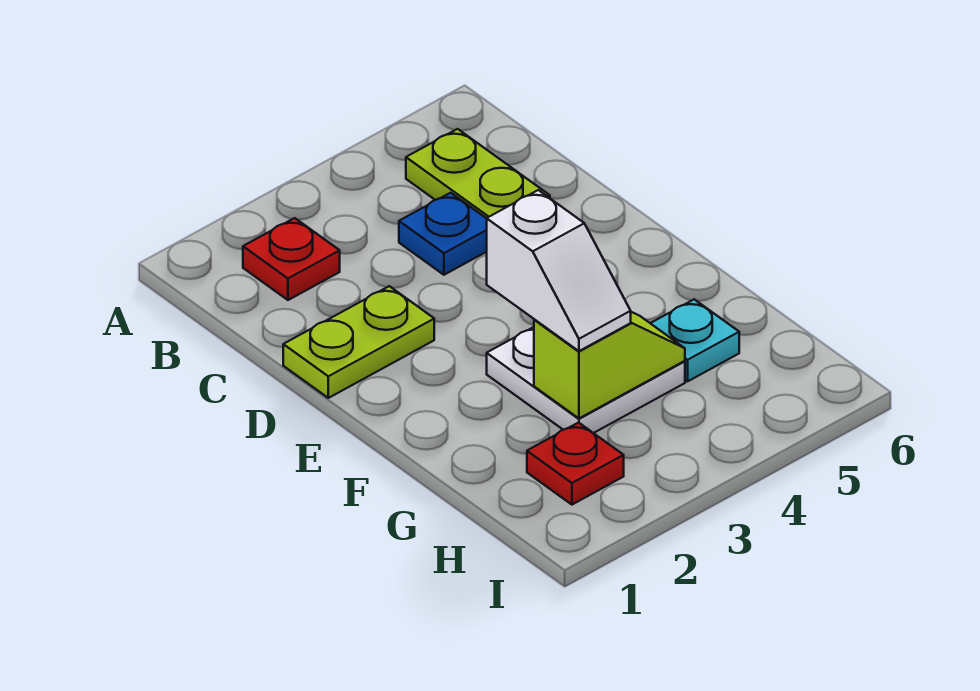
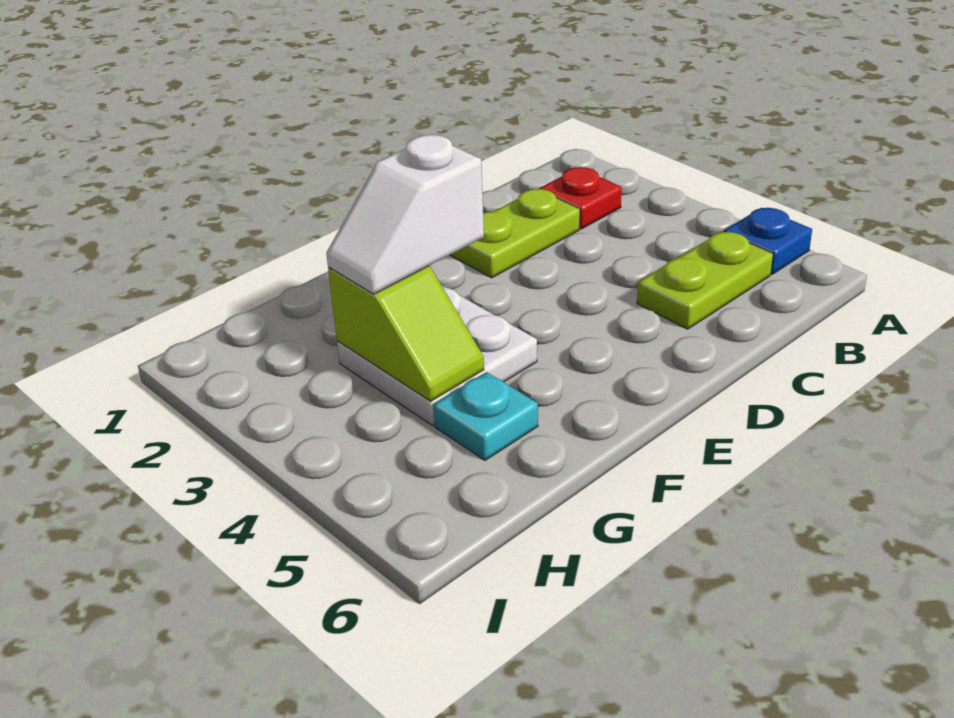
blue 1x1 plate [399,193,487,275] -> blue 1x1 plate moved to [724,208,812,274]
lime 1x2 plate [283,286,434,398] -> lime 1x2 plate turned to [450,189,580,278]
red 1x1 plate [527,423,624,505] -> none

